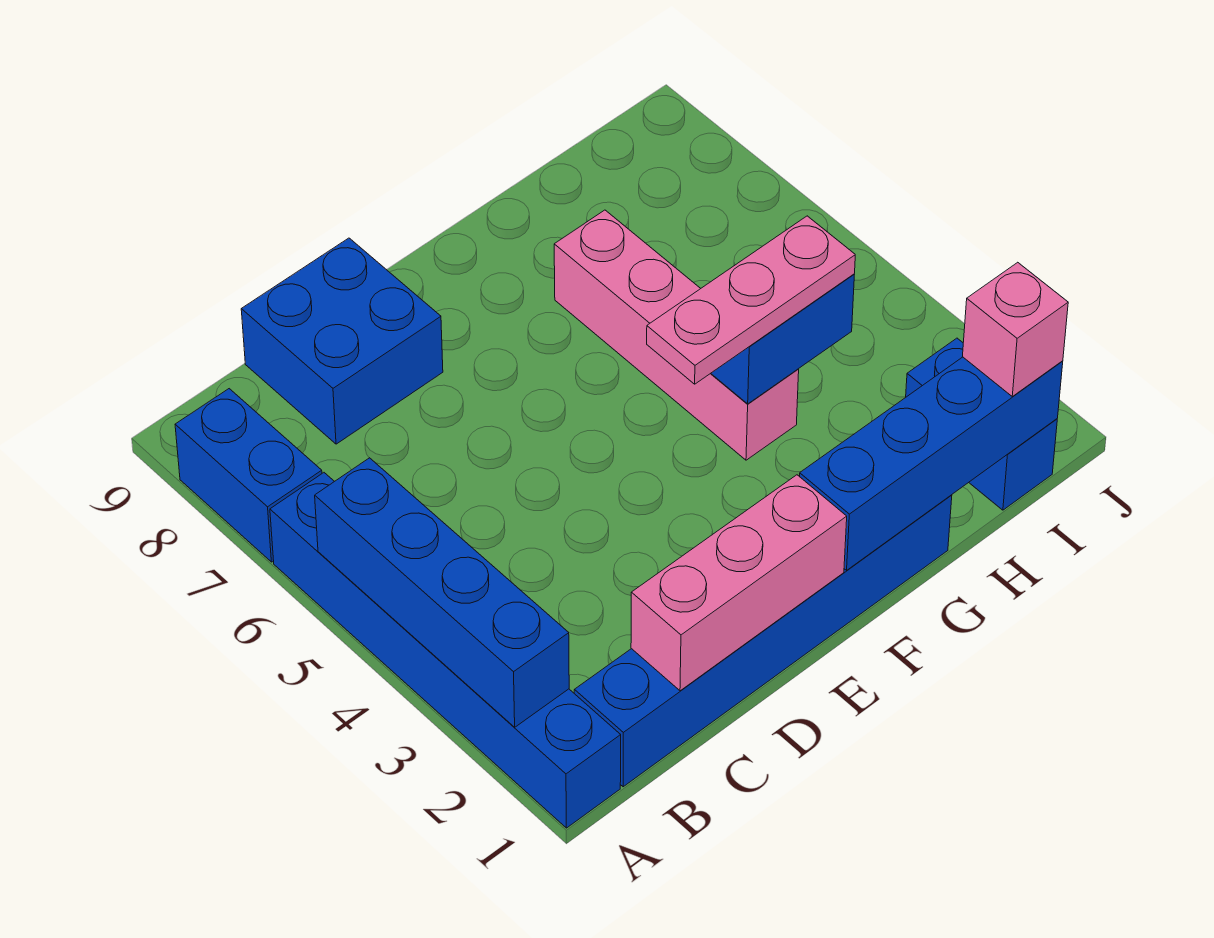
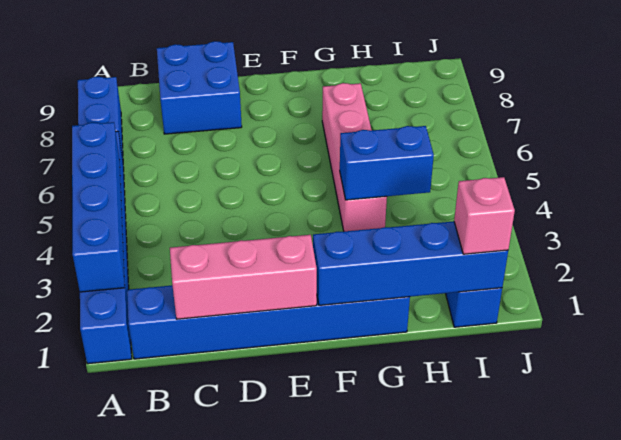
pink 1x3 plate [647,216,855,384] -> none

